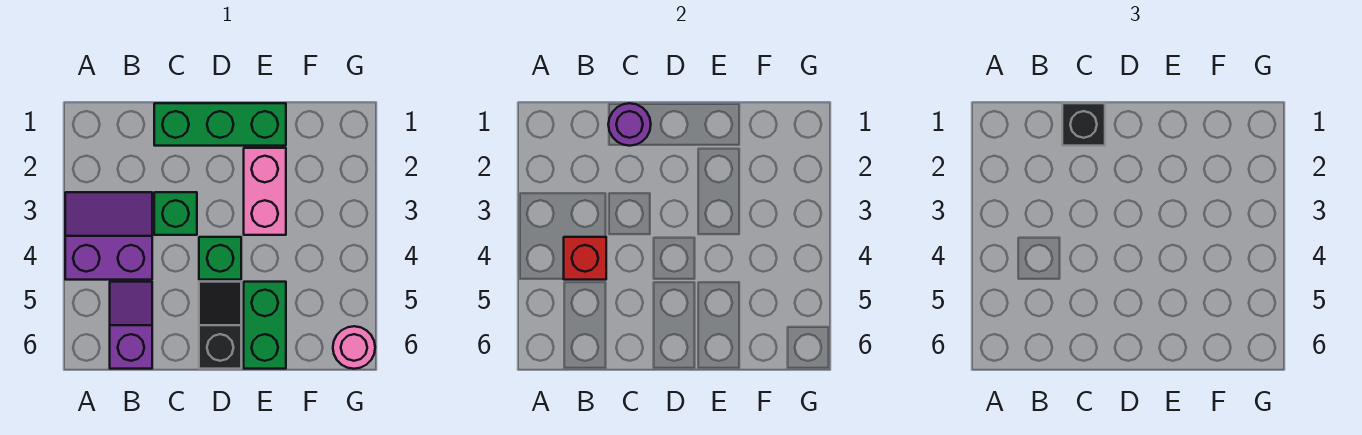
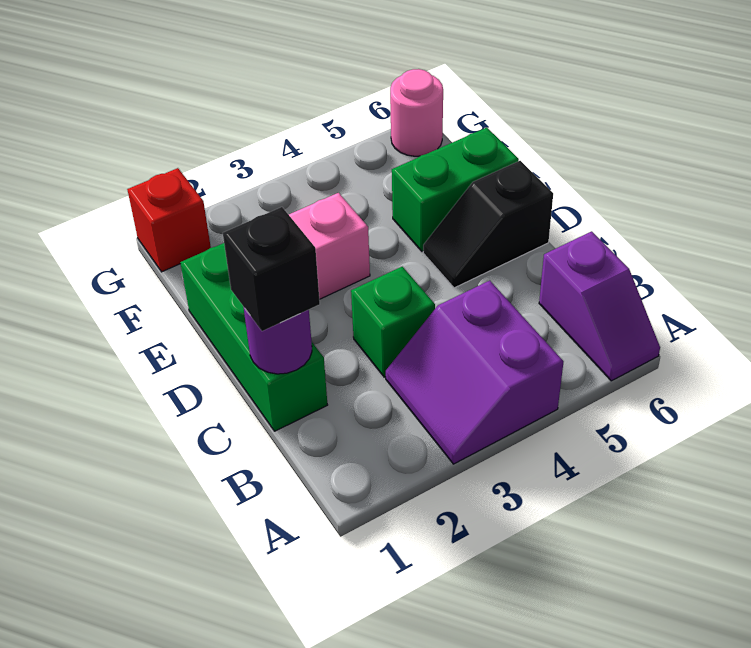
red 1x1 brick [564,237,606,280] -> red 1x1 brick moved to [127,168,211,272]
purple 1x2 slope [110,282,152,369] -> purple 1x2 slope turned to [539,231,660,381]
green 1x1 brick [199,237,241,280] -> none

